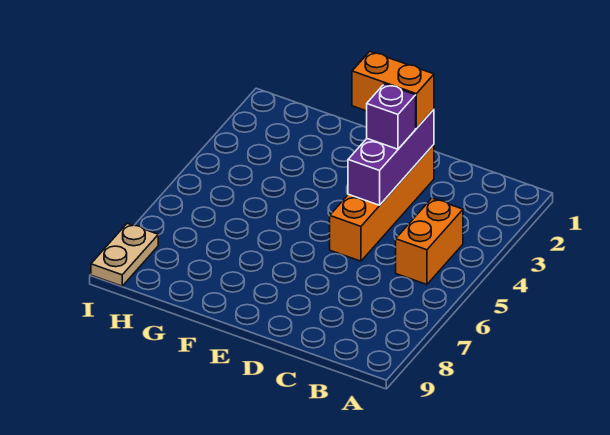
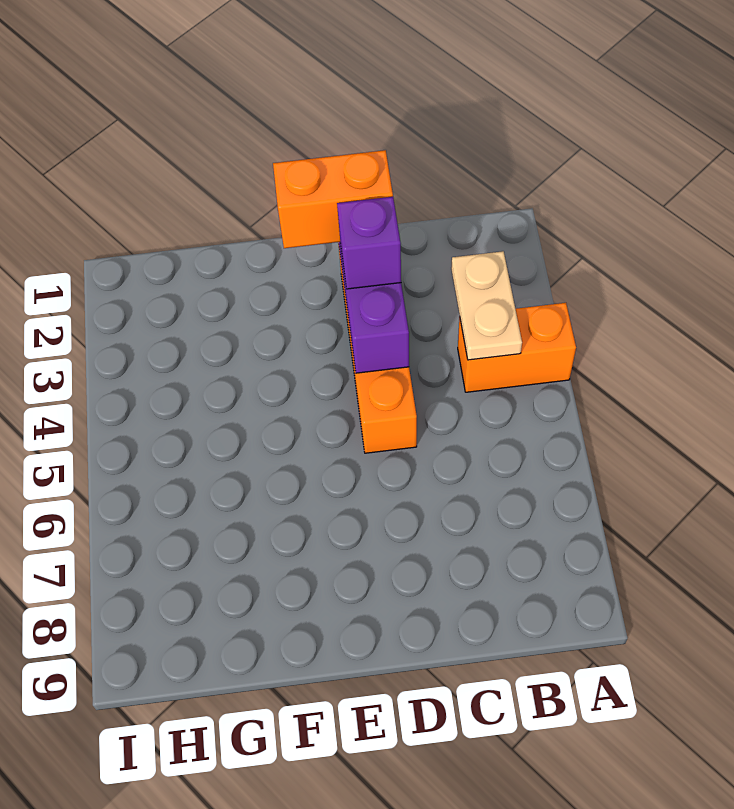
orange 1x2 brick [396,198,463,285] -> orange 1x2 brick turned to [458,303,576,392]
tan 1x2 plate [91,223,158,286] -> tan 1x2 plate moved to [451,251,522,360]

